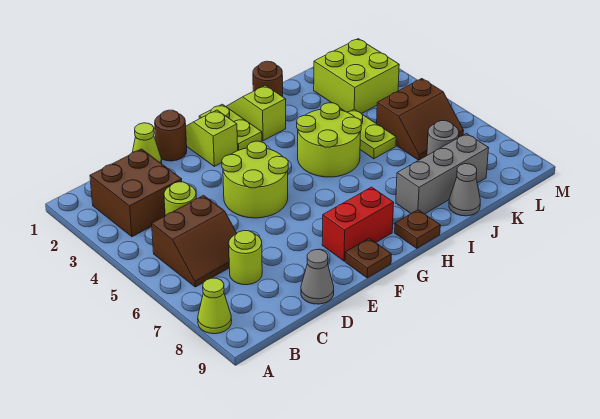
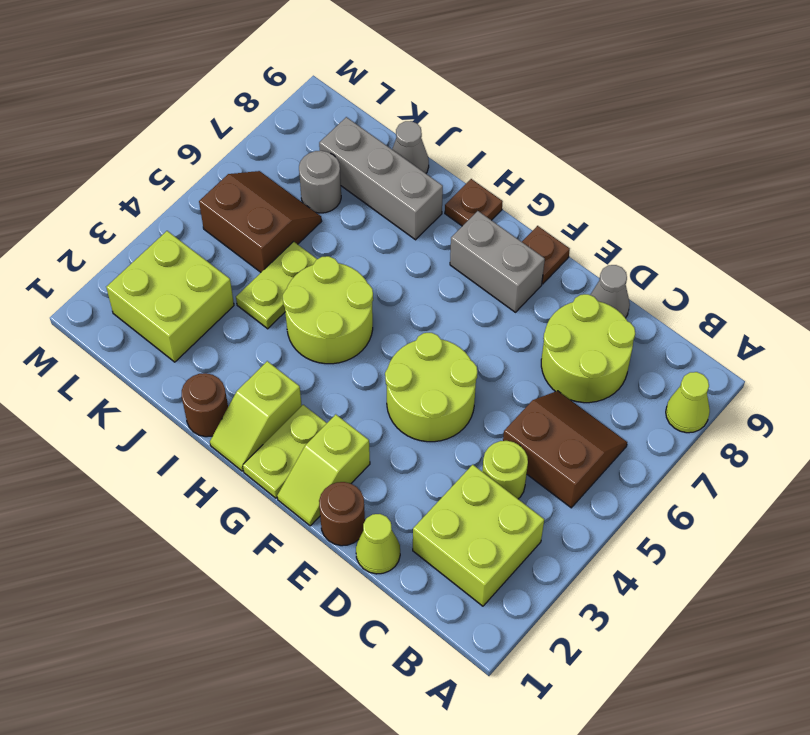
brown 2x2 brick [90,149,182,237] -> lime 2x2 brick [413,465,544,606]
lime 1x1 round brick [229,231,262,285] -> lime 2x2 round brick [541,294,635,403]
red 1x2 brick [322,187,394,261] -> grey 1x2 brick [450,211,545,312]

